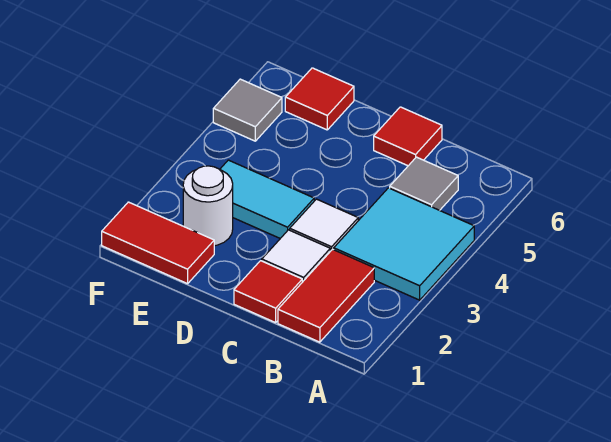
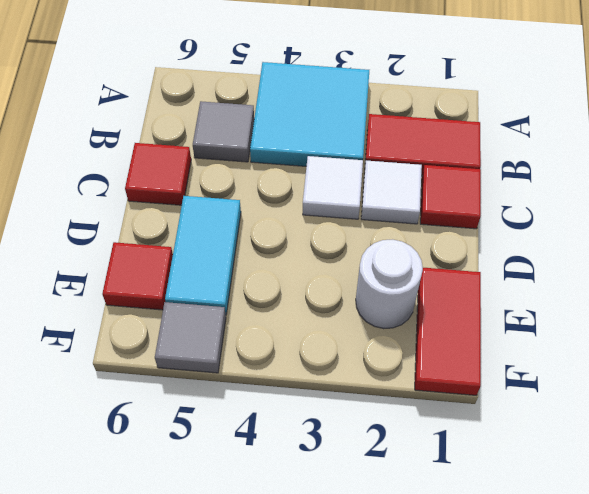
cyan 1x2 tile [220,160,314,238] -> cyan 1x2 tile moved to [165,196,241,314]

